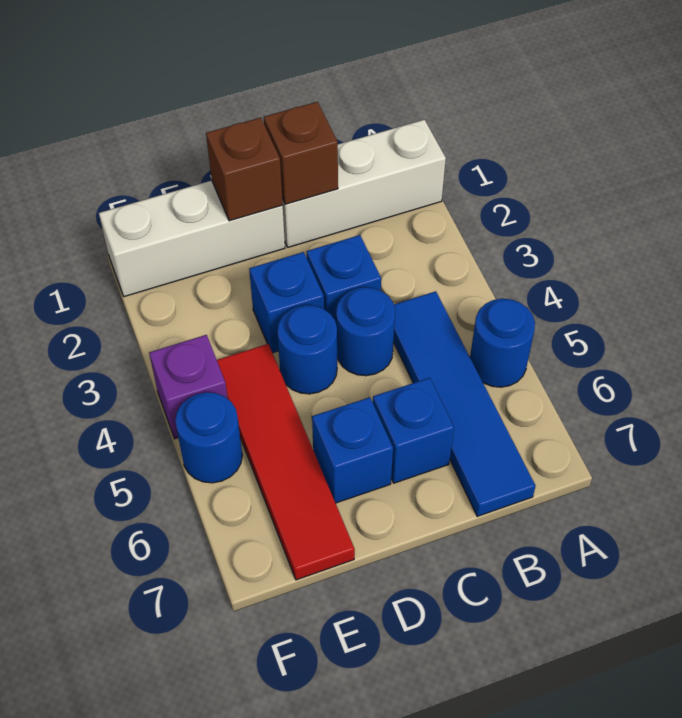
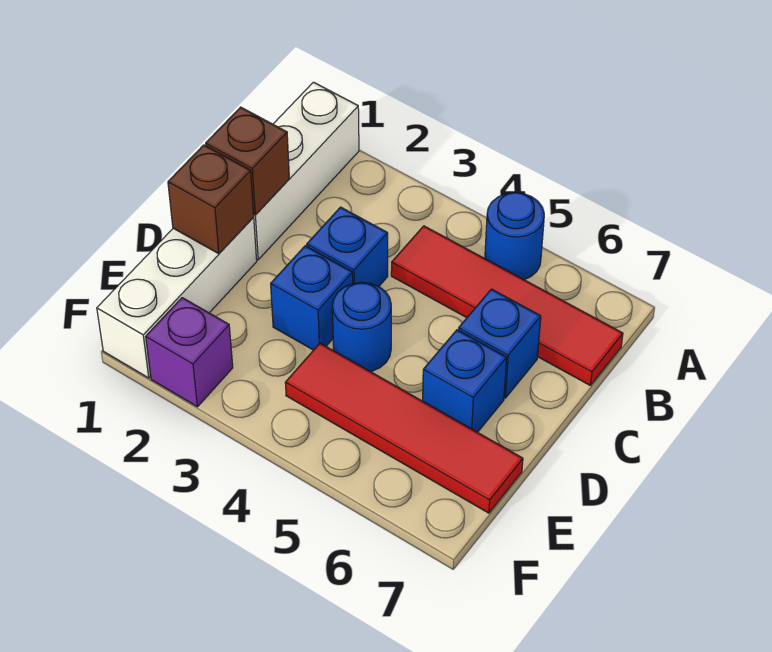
blue 1x4 tile [393,291,536,516] -> red 1x4 tile [391,226,623,386]
blue 1x1 round brick [336,287,395,376] -> none
purple 1x1 brick [149,335,228,439] -> purple 1x1 brick moved to [146,298,233,407]
blue 1x1 round brick [175,392,242,483] -> none

